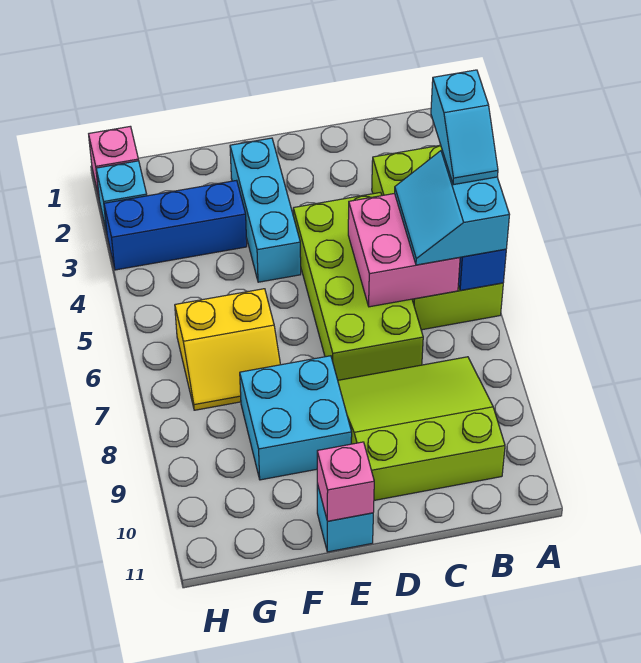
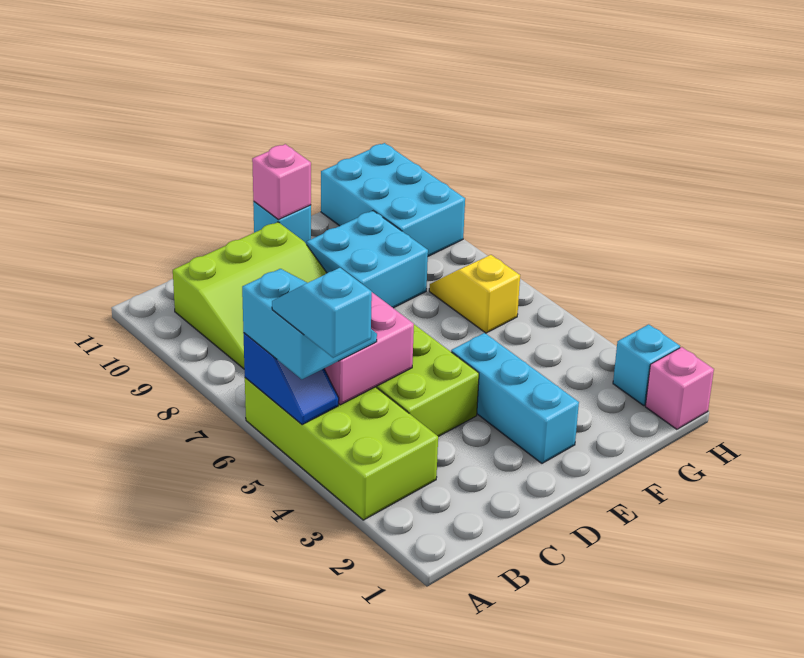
blue 1x3 brick [104,180,247,270] -> none
yellow 2x2 slope [175,289,281,410] -> yellow 1x2 slope [429,255,520,333]
none -> cyan 2x3 brick [321,143,465,256]

